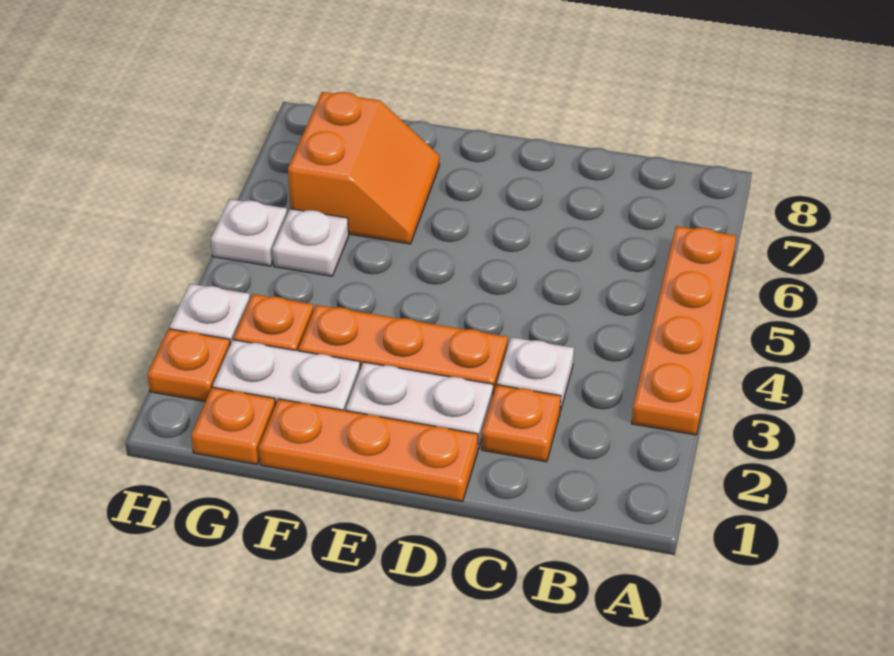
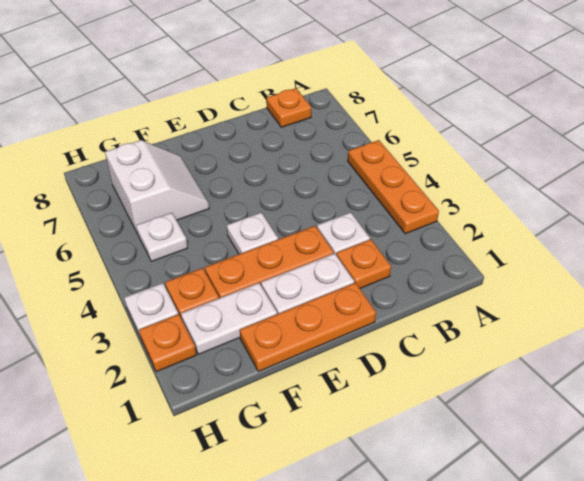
orange 1x4 plate [632,226,736,435] -> orange 1x3 plate [348,140,439,234]
orange 2x2 slope [288,92,439,244] -> white 2x2 slope [105,140,209,234]
orange 1x1 plate [191,387,275,464] -> orange 1x1 plate moved to [267,88,311,127]
white 1x1 plate [211,199,287,266] -> white 1x1 plate moved to [227,213,278,254]

